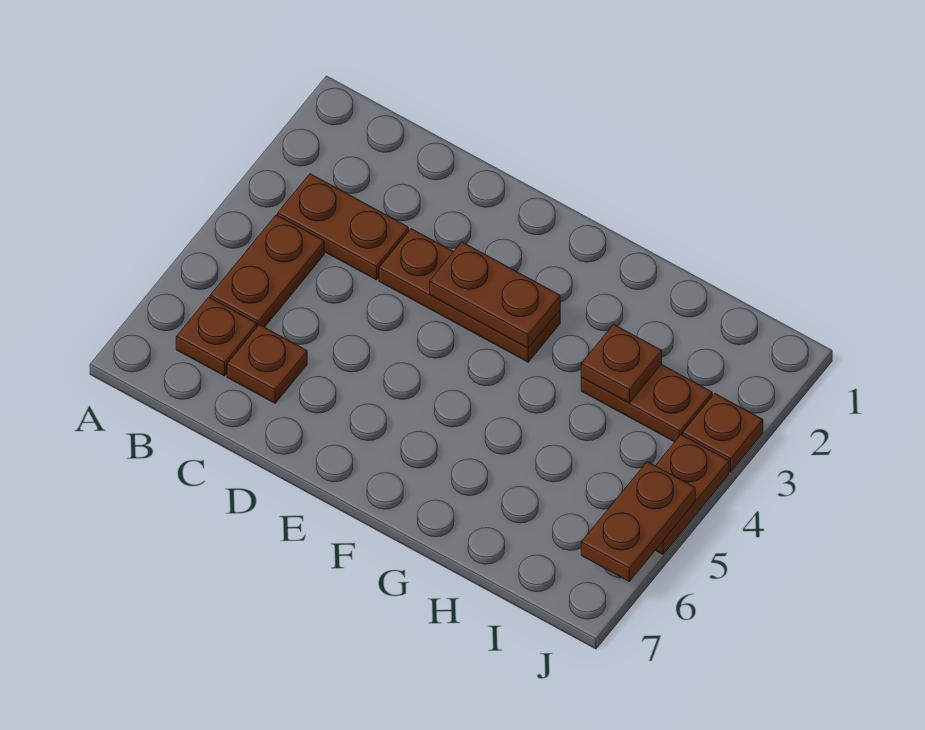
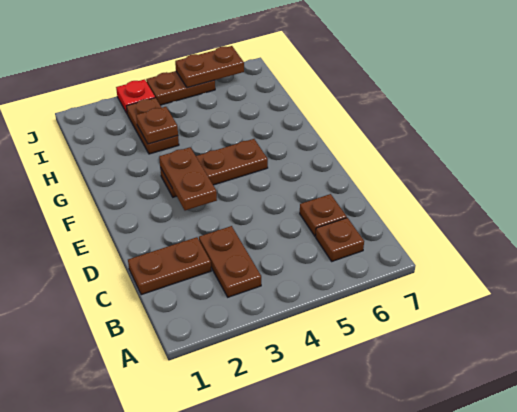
brown 1x2 plate [210,215,324,327] -> brown 1x2 plate moved to [128,237,211,295]
brown 1x3 plate [379,229,560,362] -> brown 1x3 plate turned to [160,139,268,197]
brown 1x1 plate [683,394,763,472] -> red 1x1 plate [116,79,155,113]

